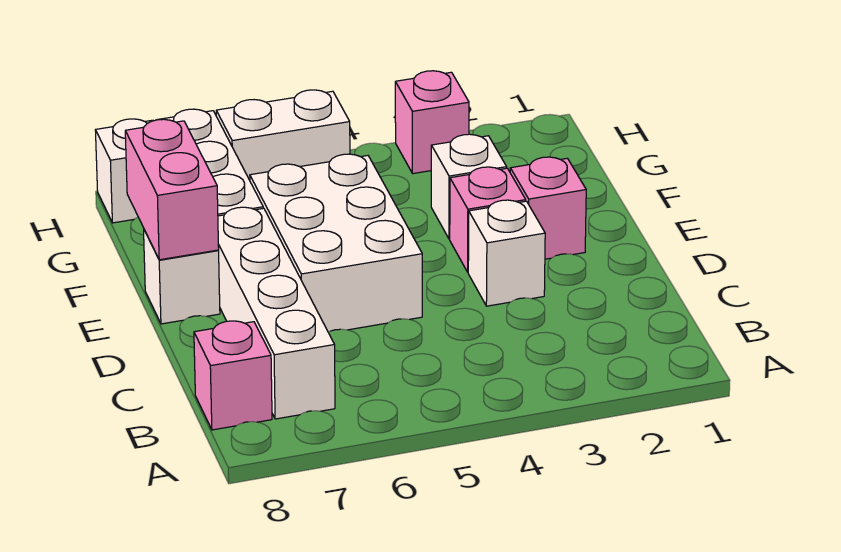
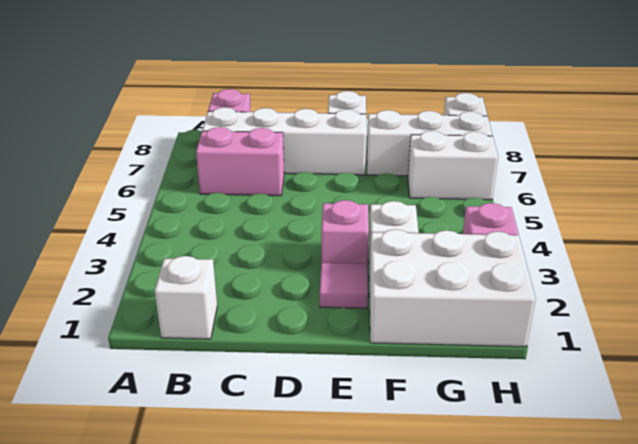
white 1x1 brick [468,200,545,306] -> white 1x1 brick moved to [155,256,217,339]
white 2x3 brick [250,154,422,332] -> white 2x3 brick moved to [369,229,536,347]
pink 1x1 brick [510,157,586,259] -> pink 1x1 tile [320,263,368,308]
pink 1x2 brick [125,119,219,260] -> pink 1x2 brick moved to [196,127,284,196]
white 1x2 brick [216,90,350,180] -> white 1x2 brick turned to [408,131,498,200]

